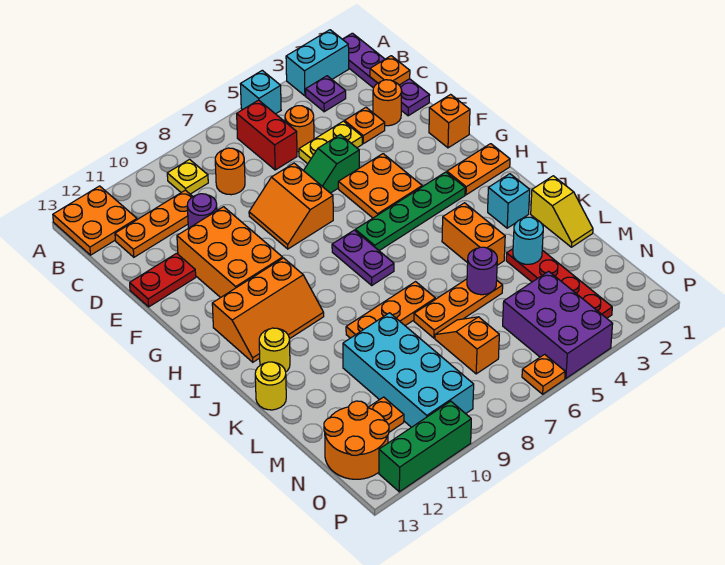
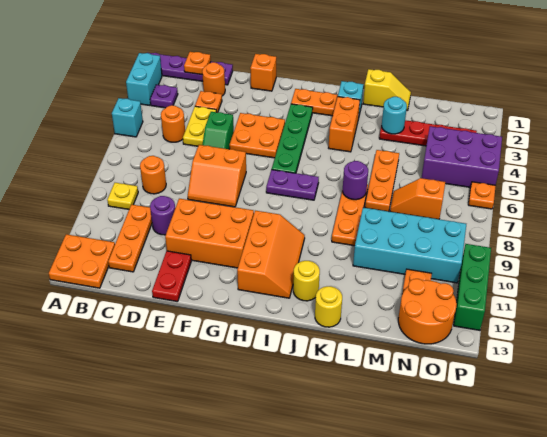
red 1x2 brick [237,100,297,170] -> none
orange 1x2 plate [447,144,510,195] -> orange 1x2 plate turned to [291,89,338,116]
orange 1x2 brick [442,203,505,265] -> orange 1x2 brick turned to [329,97,360,152]
purple 1x1 round brick [467,247,497,295] -> purple 1x1 round brick moved to [343,161,368,200]

